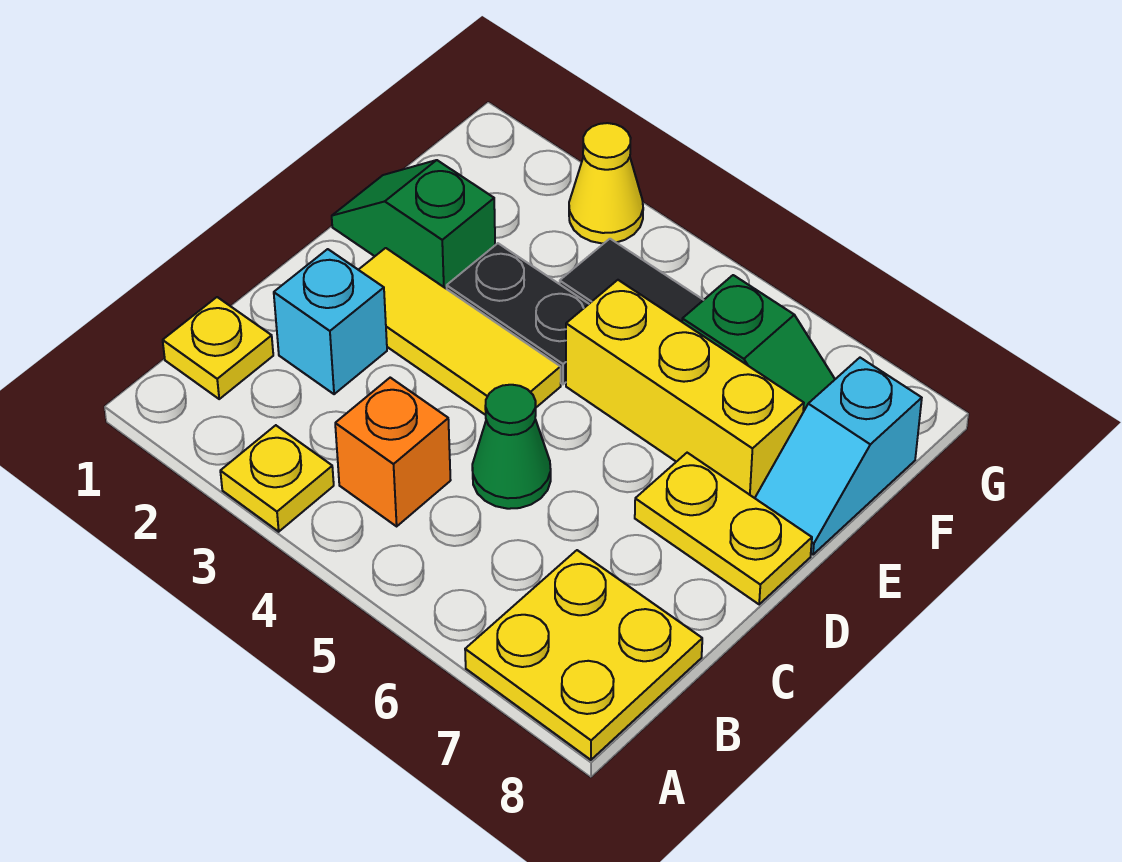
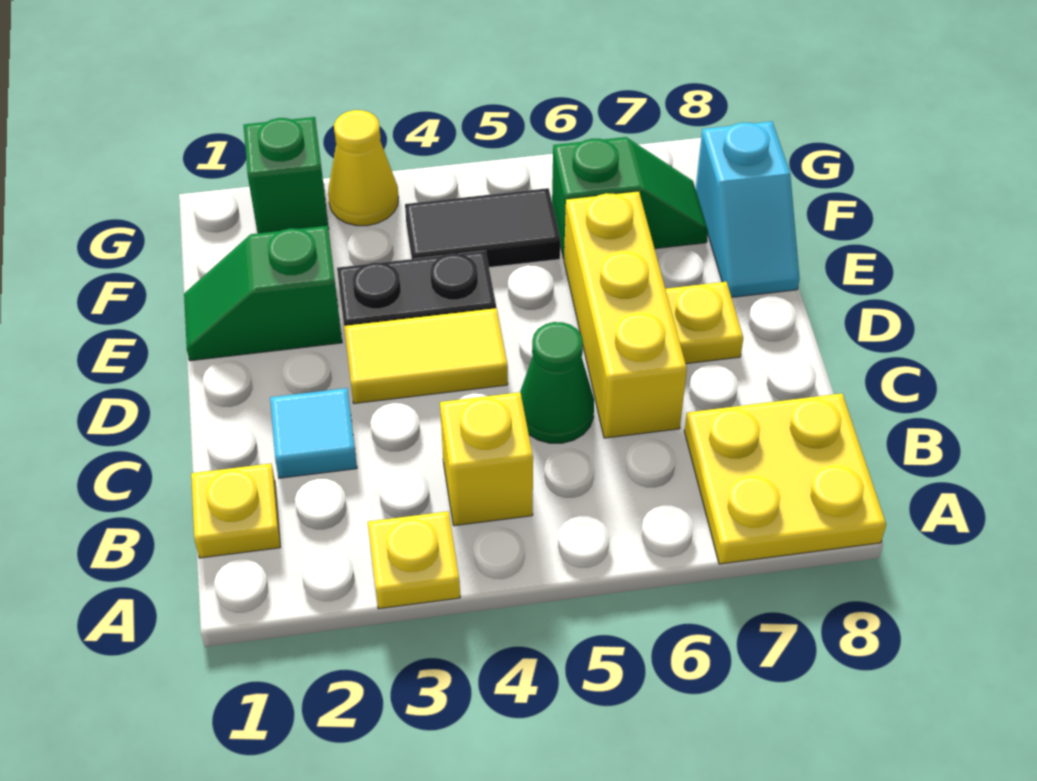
orange 1x1 brick [335,378,451,526] -> yellow 1x1 brick [440,392,533,526]
cyan 1x1 brick [274,249,387,394] -> cyan 1x1 tile [270,388,357,478]
yellow 1x3 tile [359,248,561,415] -> yellow 1x2 tile [344,308,508,403]
yellow 1x2 plate [635,453,812,604] -> yellow 1x1 plate [666,282,743,364]
yellow 1x3 brick [566,280,804,498] -> yellow 1x3 brick turned to [564,191,687,438]
none -> green 1x1 brick [244,117,329,233]

